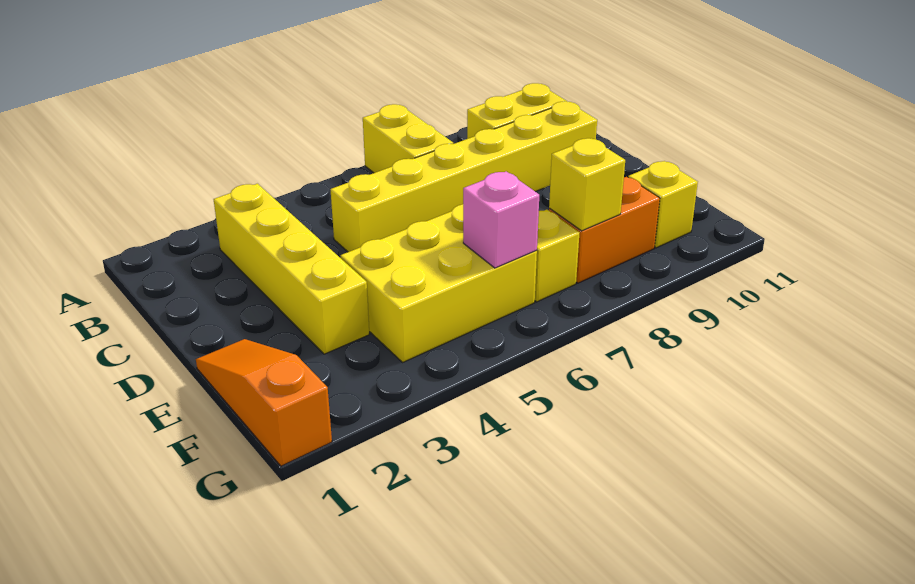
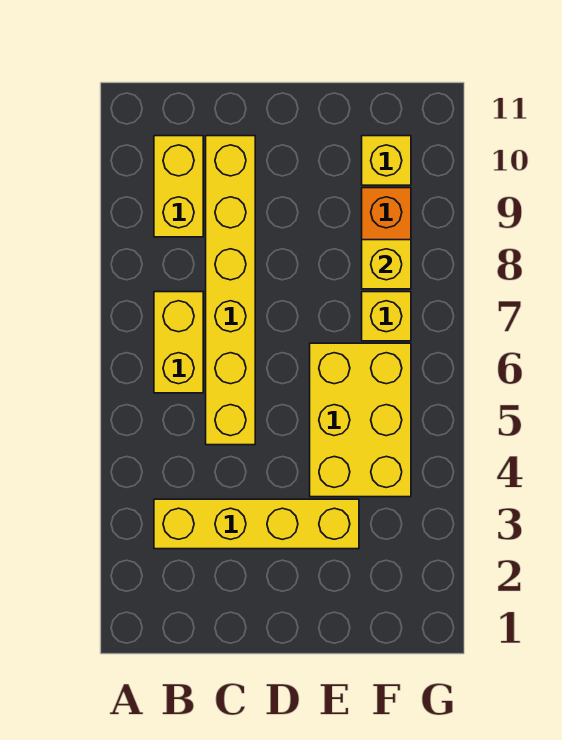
yellow 1x2 brick [363,104,453,173] -> yellow 1x2 brick turned to [154,292,203,393]
orange 1x3 slope [196,339,332,466] -> none
pink 1x1 brick [463,171,539,268] -> none

